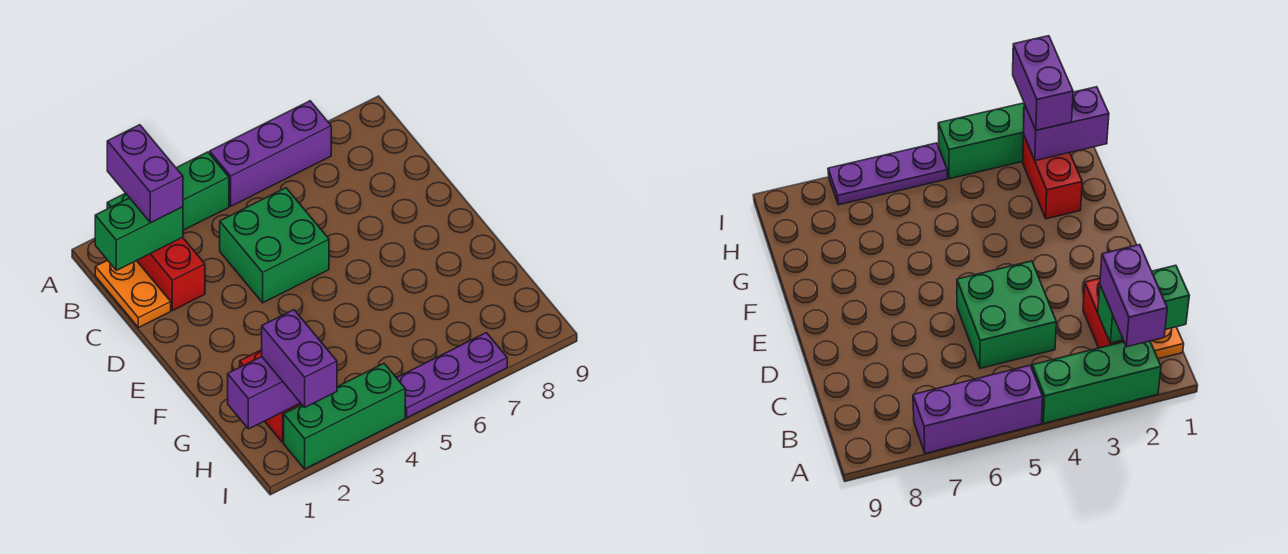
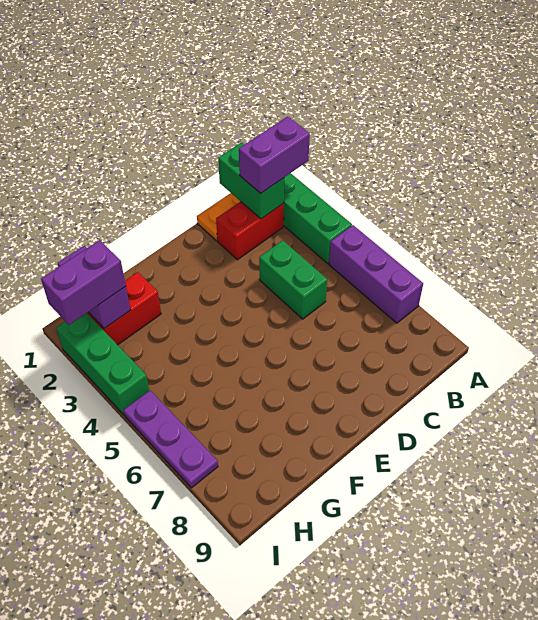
green 2x2 brick [220,188,329,303] -> green 1x2 brick [259,240,327,319]

